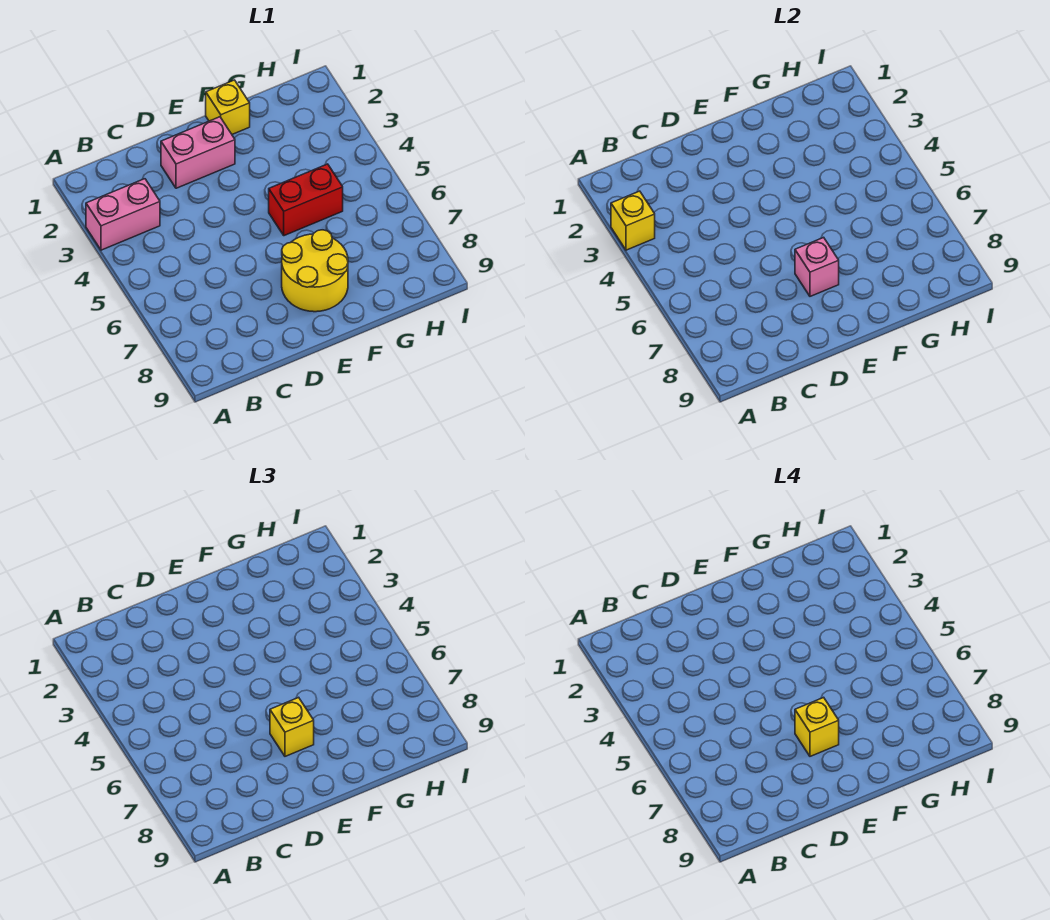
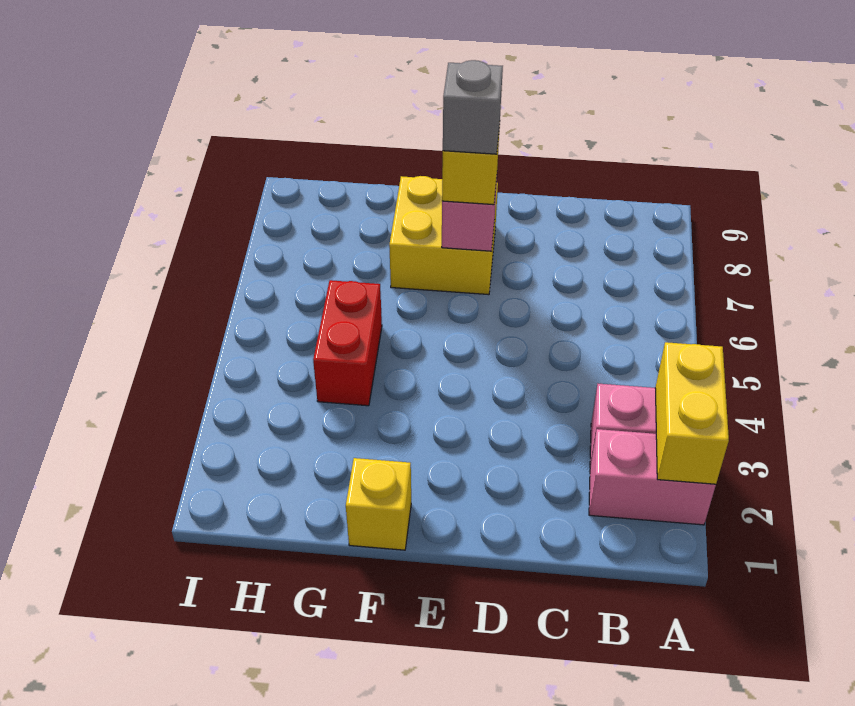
yellow 1x1 brick [611,191,655,250] -> yellow 1x2 brick [655,342,729,484]
pink 1x2 brick [161,117,235,188] -> pink 1x2 brick moved to [589,429,716,525]
yellow 2x2 round brick [282,230,348,312] -> yellow 2x2 brick [389,176,498,295]
yellow 1x1 brick [795,697,839,756] -> grey 1x1 brick [443,60,503,154]
red 1x2 brick [269,164,343,236] -> red 1x2 brick turned to [313,280,382,406]

